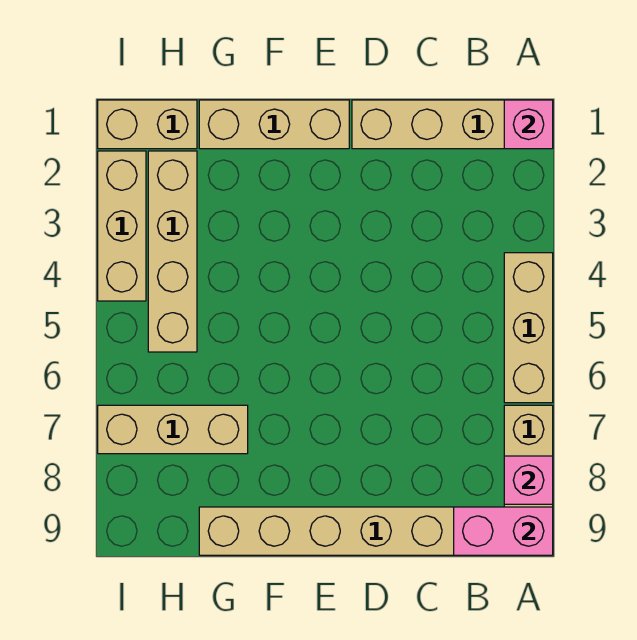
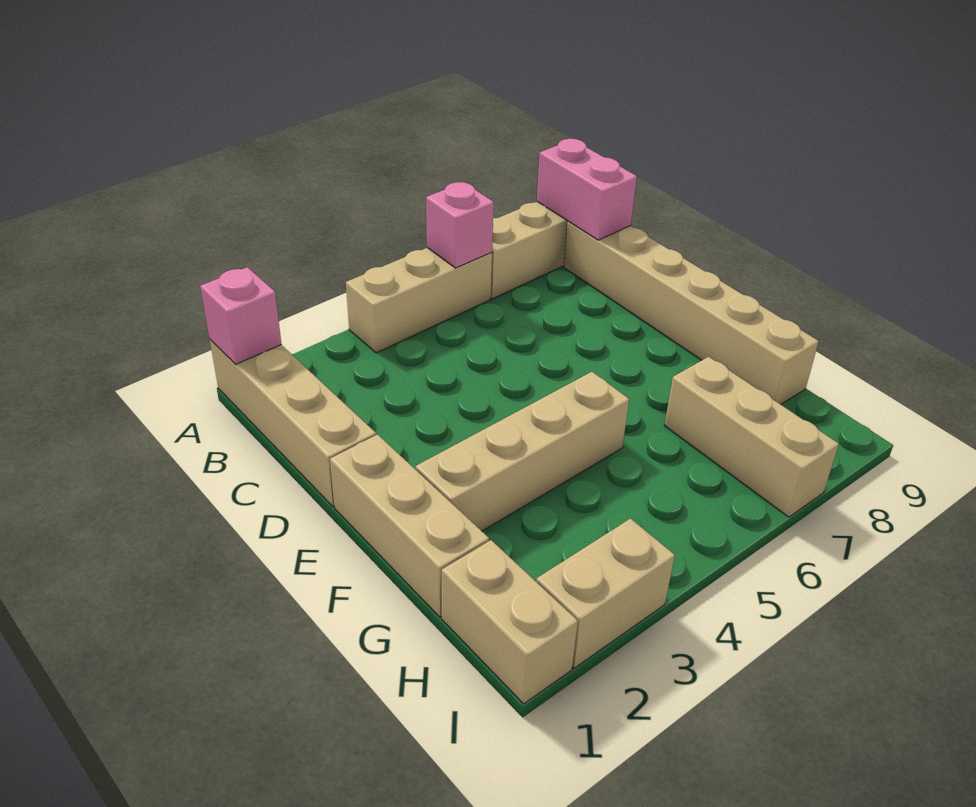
pink 1x1 brick [504,456,553,504] -> pink 1x1 brick moved to [426,182,494,268]
tan 1x4 brick [148,151,197,352] -> tan 1x4 brick moved to [415,372,629,531]
tan 1x3 brick [98,151,146,301] -> tan 1x2 brick [536,519,675,668]

